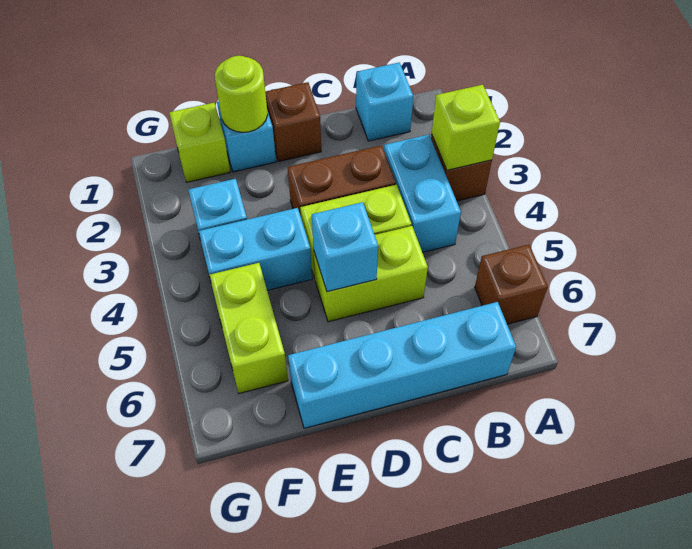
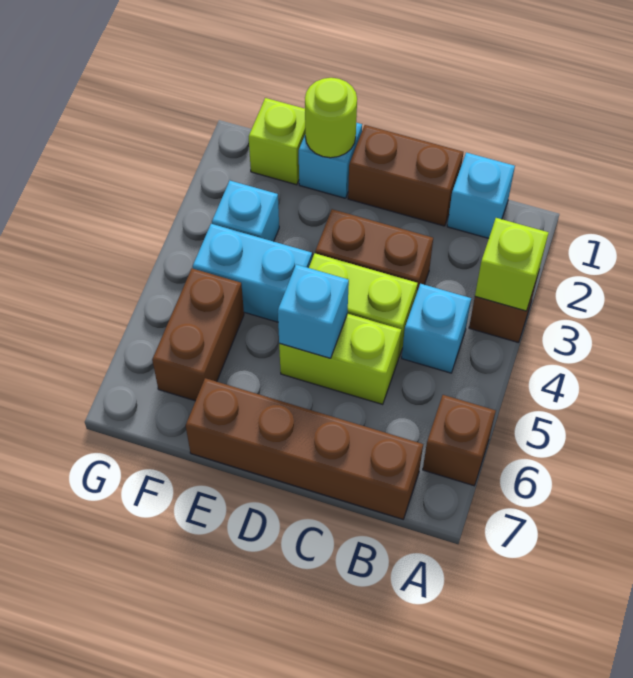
cyan 1x2 brick [384,135,461,252] -> cyan 1x1 brick [402,284,471,373]
cyan 1x4 brick [288,302,516,428] -> brown 1x4 brick [186,378,423,519]
brown 1x1 brick [265,82,321,161] -> brown 1x2 brick [348,125,463,226]
lime 1x2 brick [210,263,288,393] -> brown 1x2 brick [152,268,244,401]

